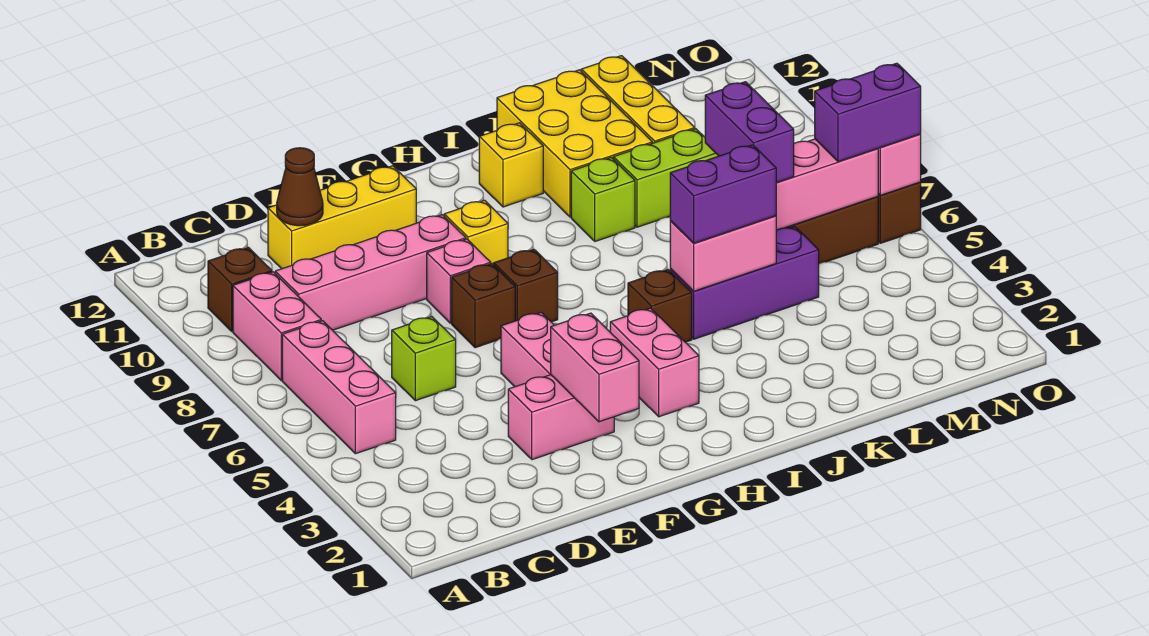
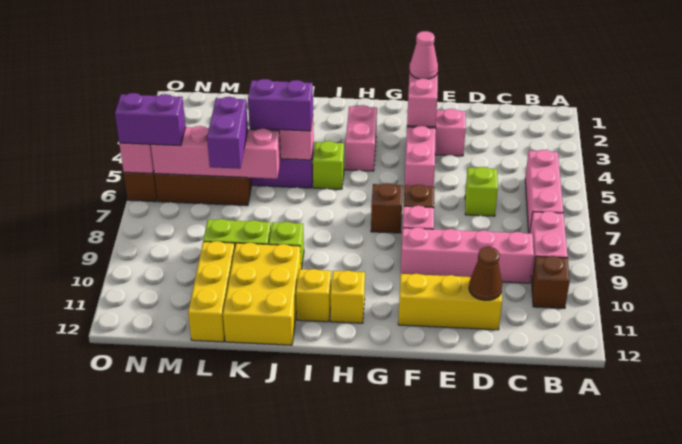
none -> pink 1x1 cone [410,31,438,79]
yellow 1x1 brick [444,200,508,265] -> yellow 1x1 brick moved to [330,270,365,323]
brown 1x1 brick [628,270,692,342] -> lime 1x1 brick [313,141,344,189]

